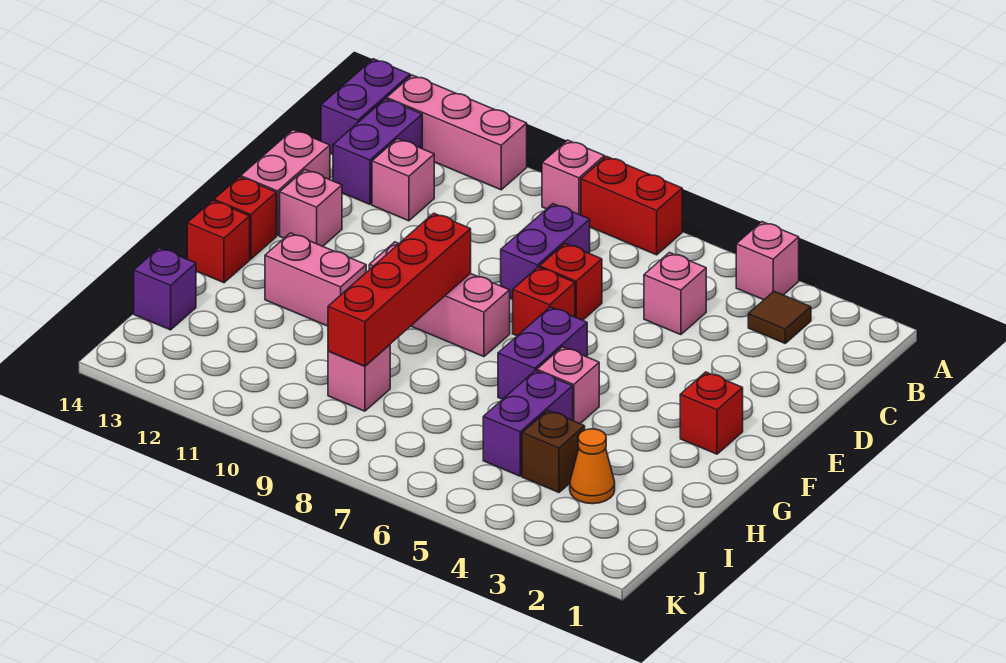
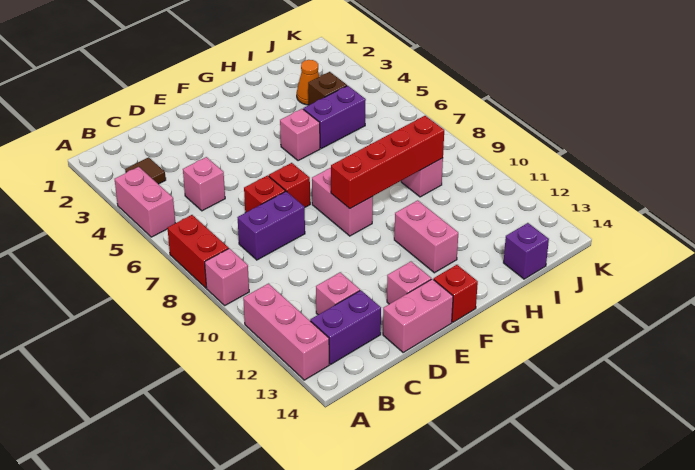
pink 1x1 brick [736,222,799,300] -> pink 1x2 brick [115,167,175,237]
purple 1x2 brick [321,59,410,154] -> none
red 1x1 brick [680,372,743,454] -> none
purple 1x2 brick [498,307,587,399] -> none
pink 1x3 brick [369,242,510,357] -> pink 1x2 brick [312,168,373,236]
red 1x1 brick [187,201,250,283] -> none

